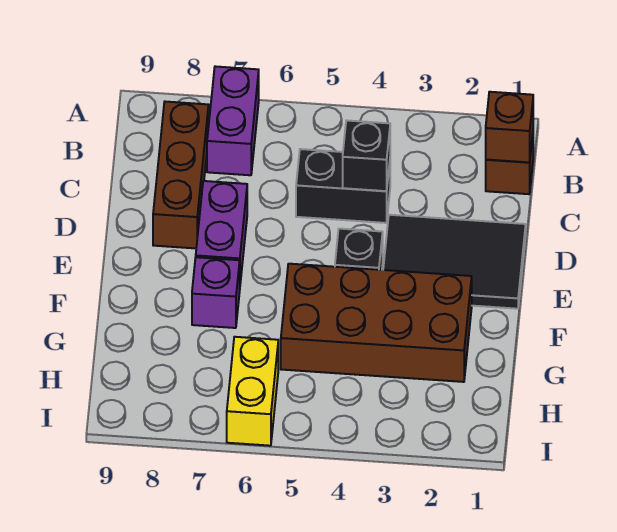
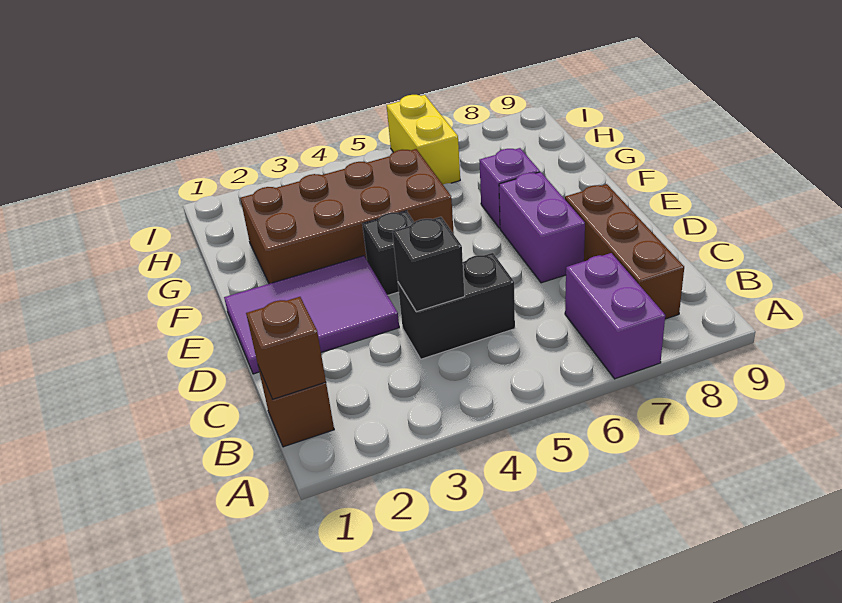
black 2x3 tile [383,215,526,309] -> purple 2x3 tile [224,256,399,374]

